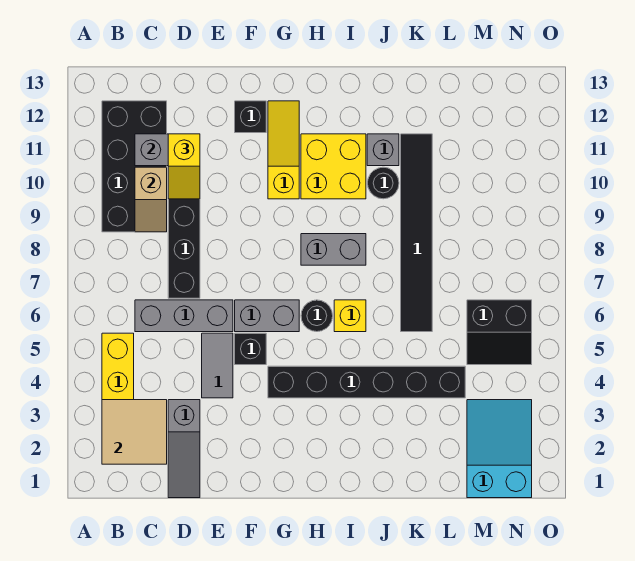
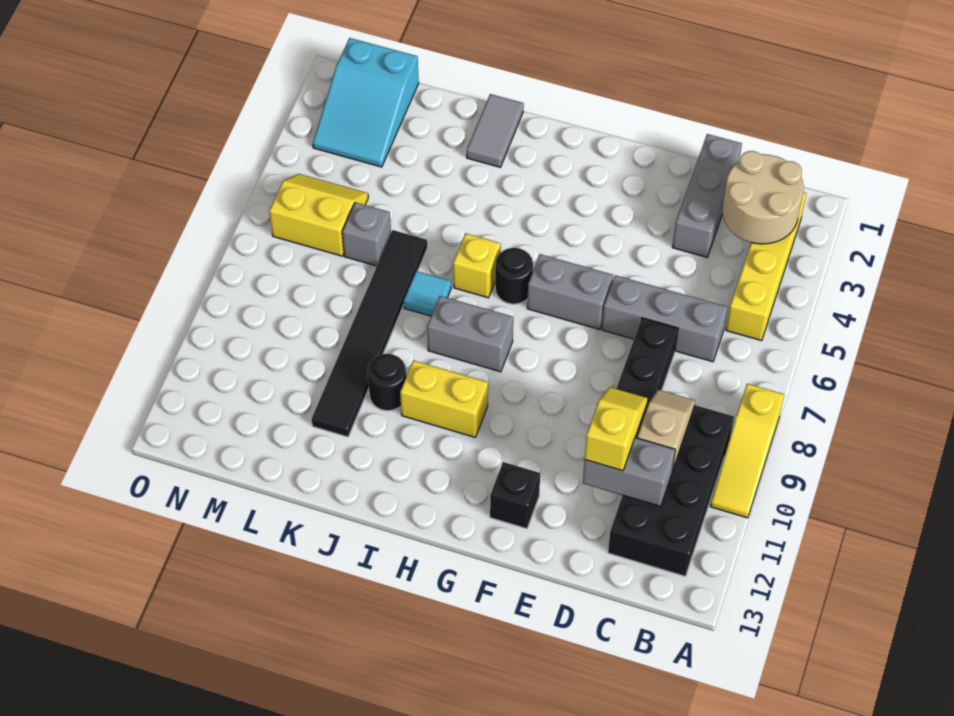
tan 2x2 tile [102,400,167,464] -> tan 2x2 round brick [722,151,804,244]
grey 1x3 slope [168,400,200,498] -> grey 1x3 brick [672,134,742,257]
grey 1x2 tile [202,333,233,398] -> grey 1x2 tile moved to [467,94,524,167]
black 1x1 brick [235,333,266,365] -> none
black 1x6 brick [268,366,465,398] -> none
yellow 1x3 slope [268,101,299,199] -> yellow 1x3 slope moved to [710,384,784,518]
yellow 2x2 brick [301,134,366,199] -> yellow 1x2 brick [400,360,488,437]
none -> cyan 1x1 tile [404,271,451,316]
grey 1x1 brick [367,134,399,166] -> grey 1x1 brick moved to [342,202,391,266]
black 2x2 slope [467,300,532,365] -> yellow 2x2 slope [269,174,368,256]

